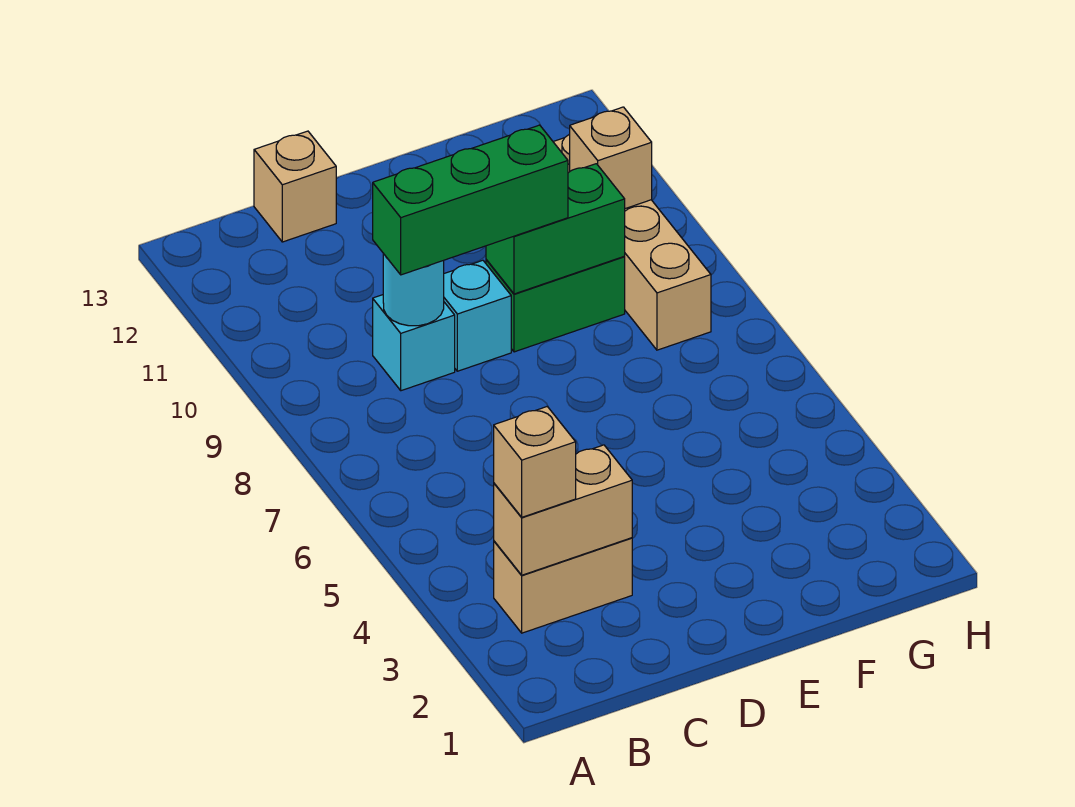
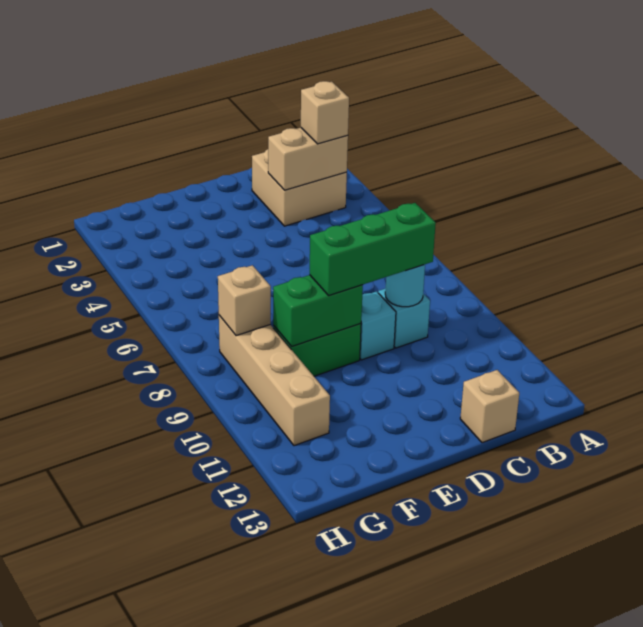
tan 1x2 brick [494,538,632,633] -> tan 2x2 brick [252,149,347,226]
tan 1x1 brick [570,107,652,209] -> tan 1x1 brick moved to [218,265,271,336]

